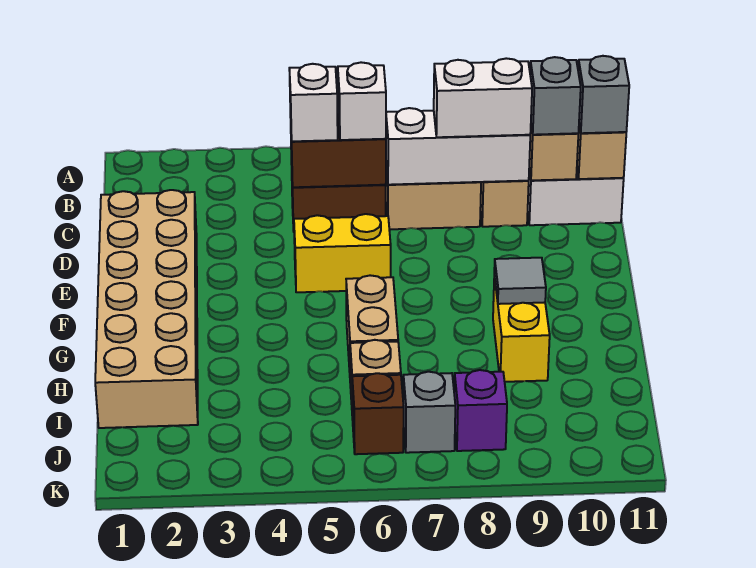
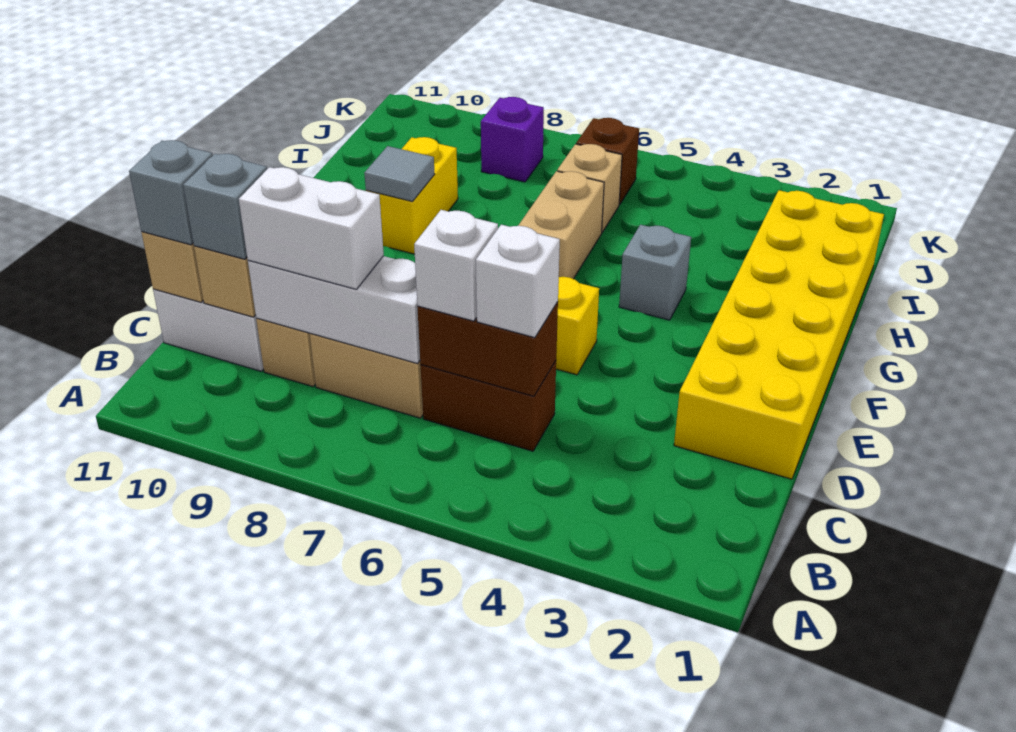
tan 2x6 brick [95,190,198,428] -> yellow 2x6 brick [674,190,884,479]
grey 1x1 brick [403,372,455,453] -> grey 1x1 brick moved to [619,225,691,320]

